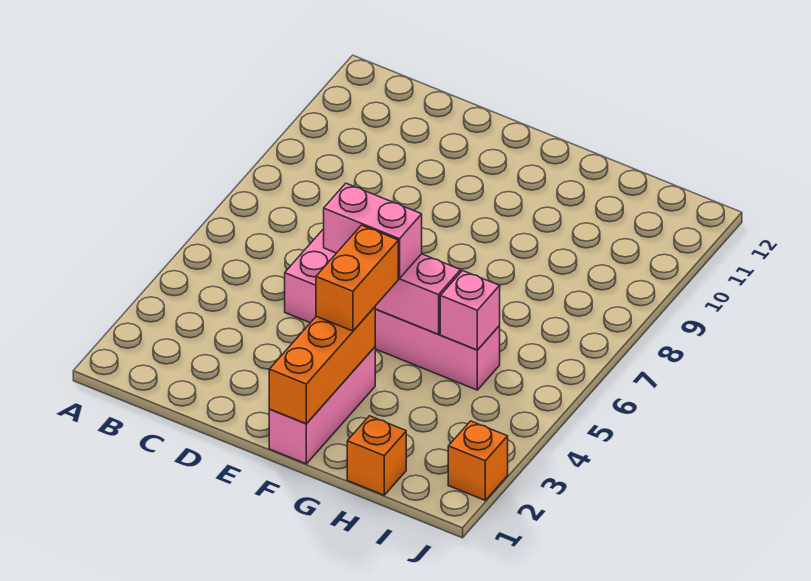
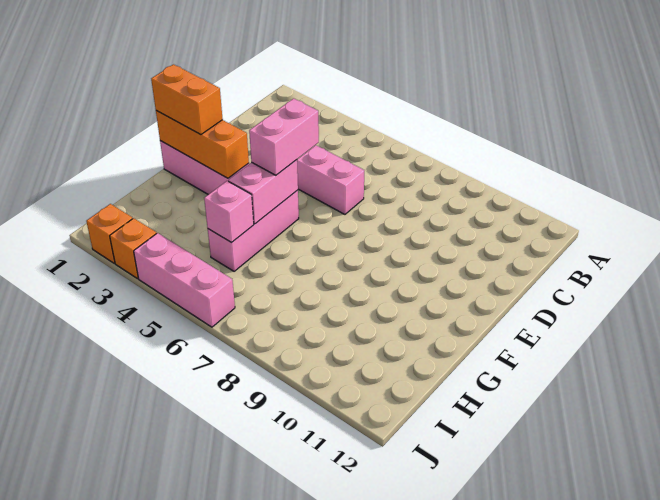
orange 1x2 brick [316,225,399,331] -> orange 1x2 brick moved to [151,64,223,135]
orange 1x1 brick [347,416,406,495] -> orange 1x1 brick moved to [110,218,157,279]
none -> pink 1x3 brick [134,233,235,327]

